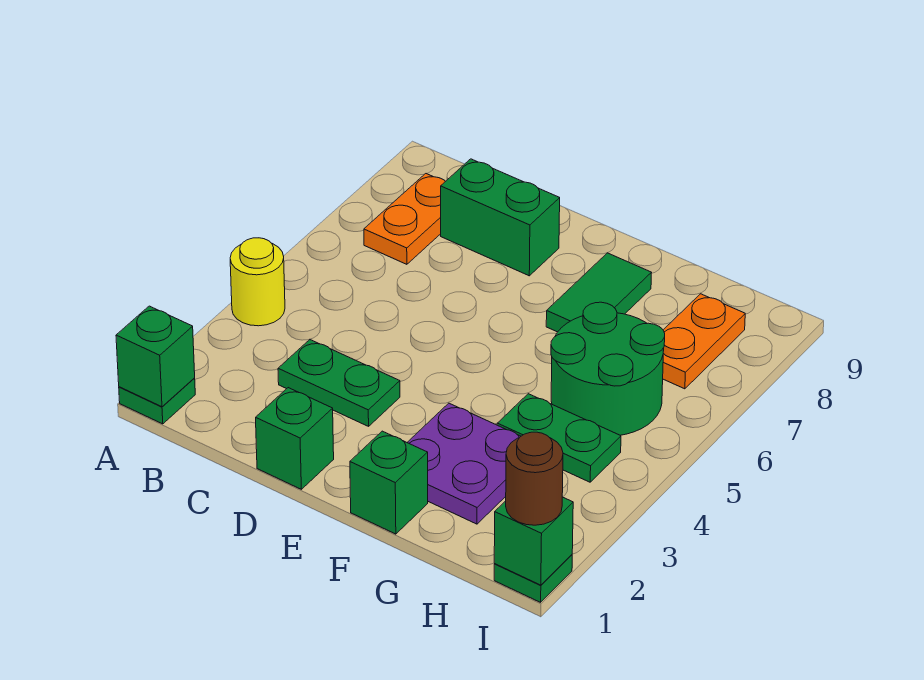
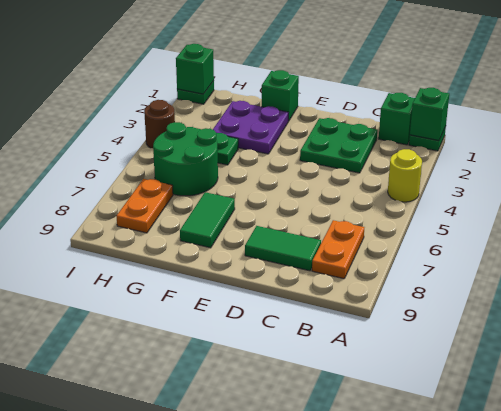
green 1x2 plate [278,340,400,426] -> green 2x2 plate [300,118,377,173]
green 1x2 brick [441,159,560,276] -> green 1x2 tile [245,226,321,271]
green 1x1 brick [256,388,334,489] -> green 1x1 brick moved to [379,93,415,145]
brown 1x1 round brick [506,432,563,525] -> brown 1x1 round brick moved to [144,100,175,148]

